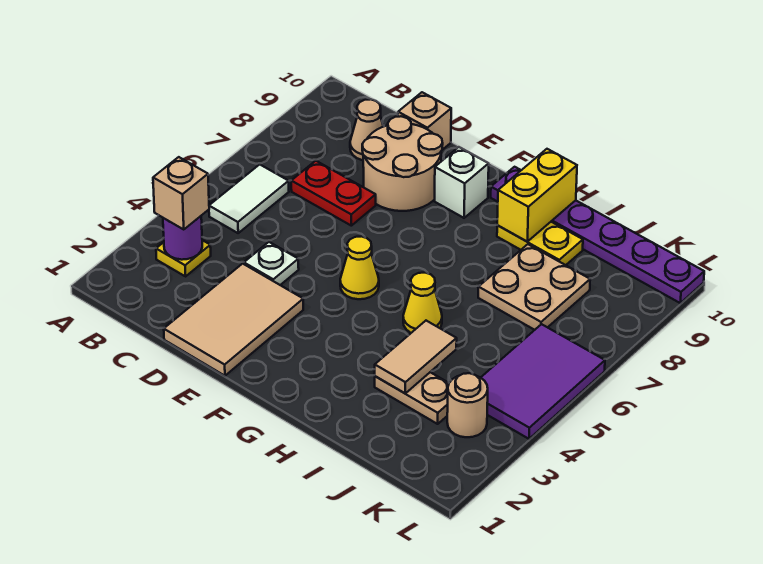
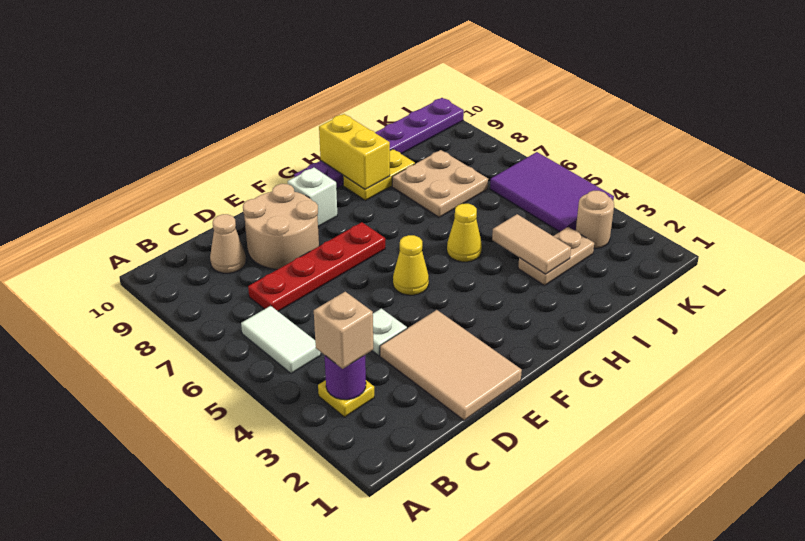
red 1x2 plate [291,161,376,226] -> red 1x4 plate [248,222,385,312]
tan 1x1 brick [398,92,451,150] -> none

